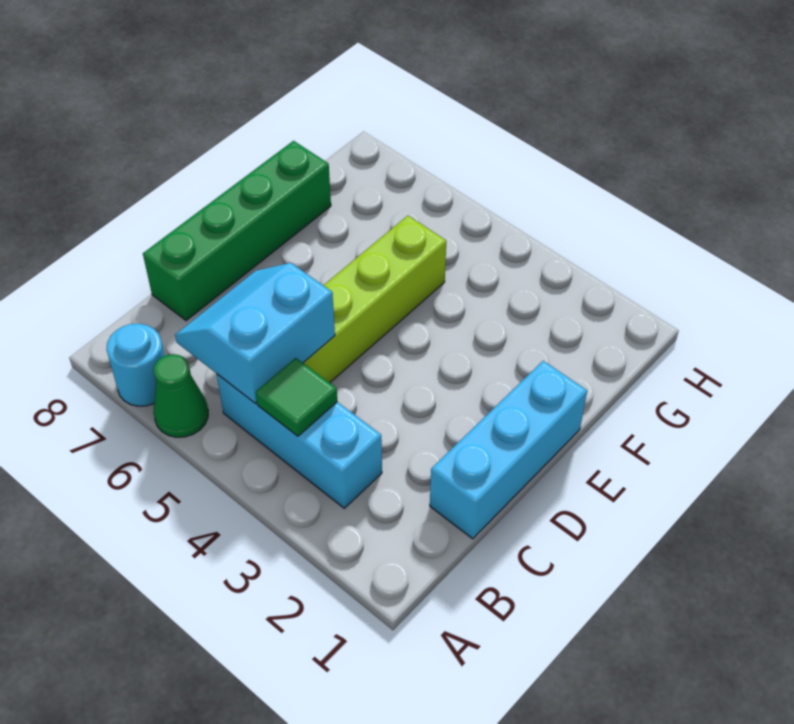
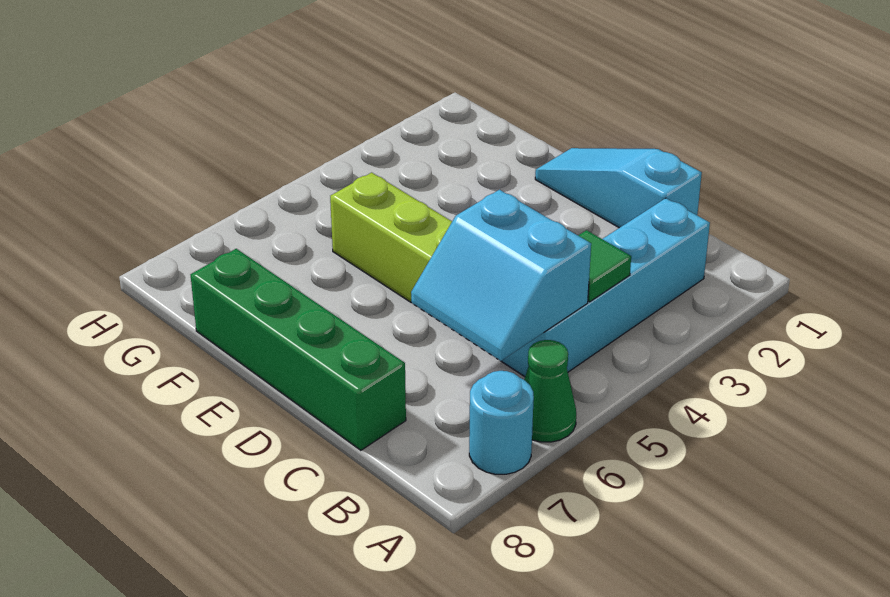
cyan 1x3 brick [217,374,382,508] -> cyan 1x4 brick [501,198,710,377]
cyan 1x3 brick [430,361,587,539] -> cyan 1x3 slope [535,148,702,228]

